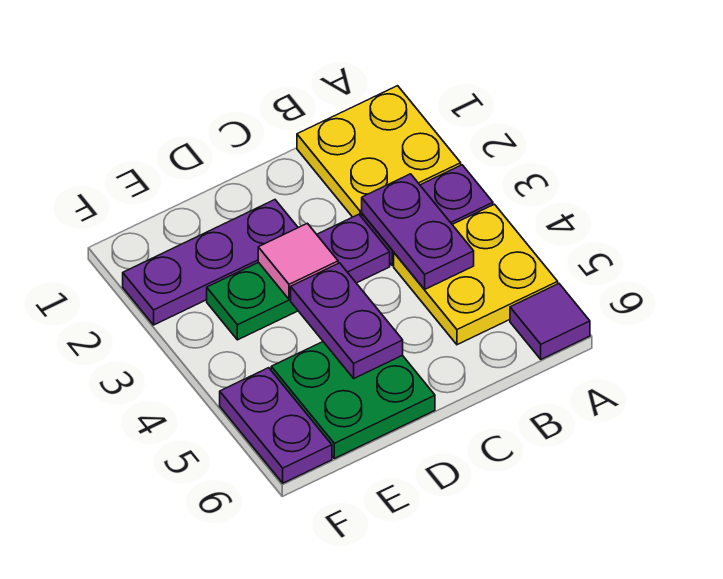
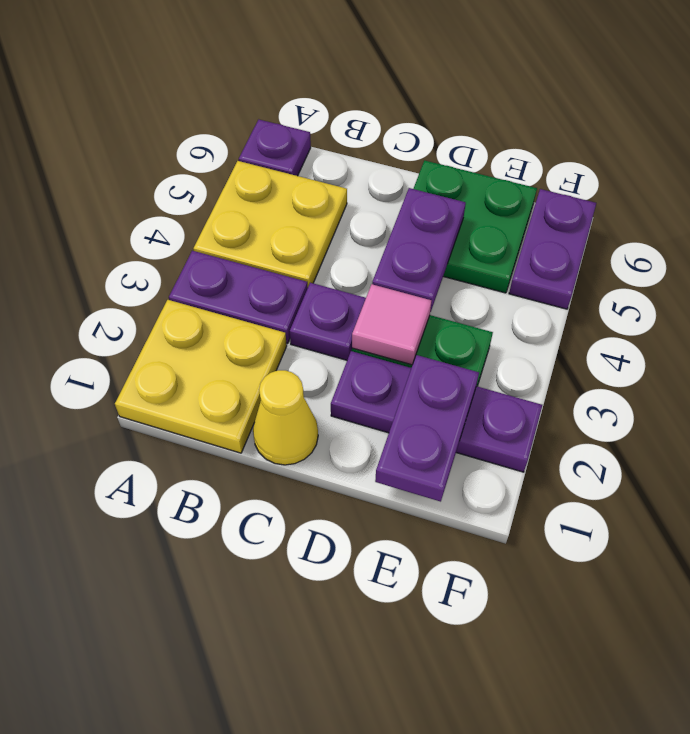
purple 1x1 tile [510,284,590,359] -> purple 1x1 plate [239,120,311,176]
purple 1x2 plate [362,174,474,290] -> purple 1x2 plate moved to [375,355,479,502]
none -> yellow 1x1 cone [253,370,318,465]

